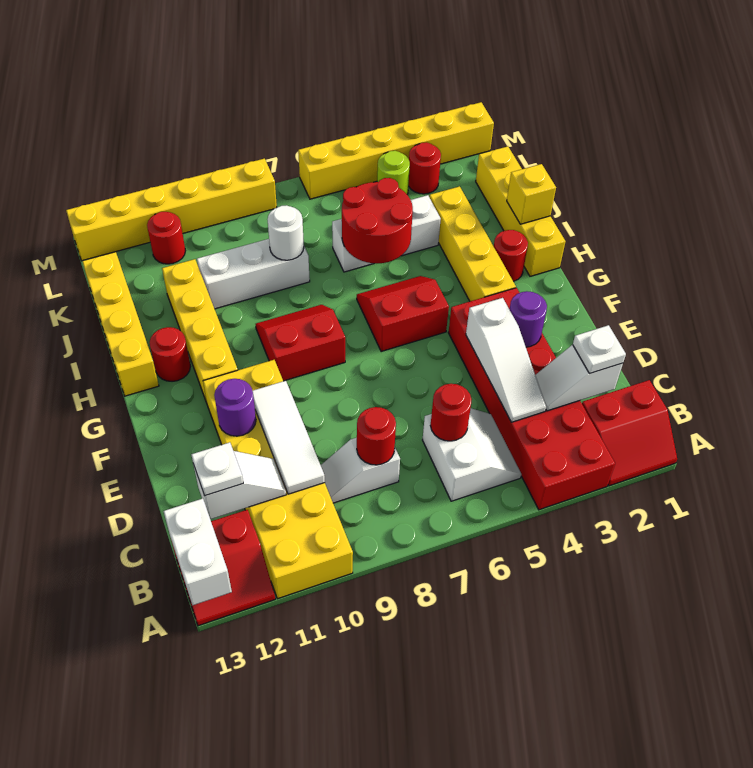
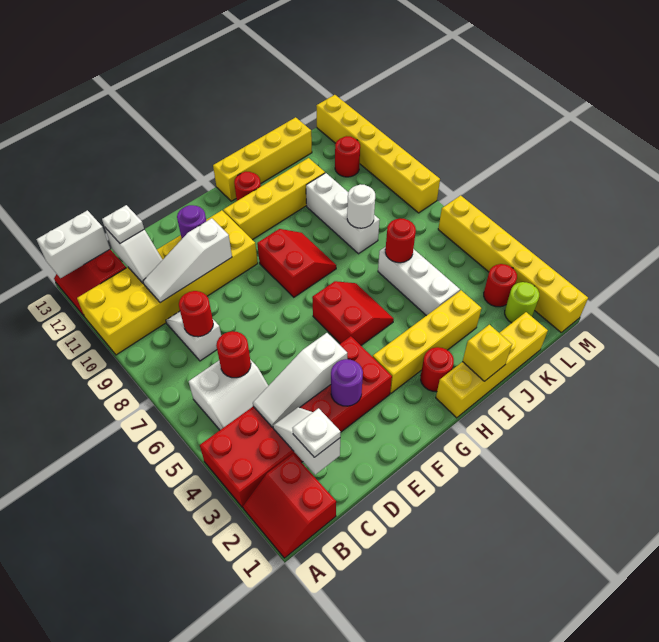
white 1x3 tile [253,381,325,494] -> white 1x3 slope [143,218,232,303]
red 2x2 round brick [342,178,413,263] -> red 1x1 round brick [385,219,416,263]
lime 1x1 round brick [377,151,410,194] -> lime 1x1 round brick moved to [505,282,539,323]

